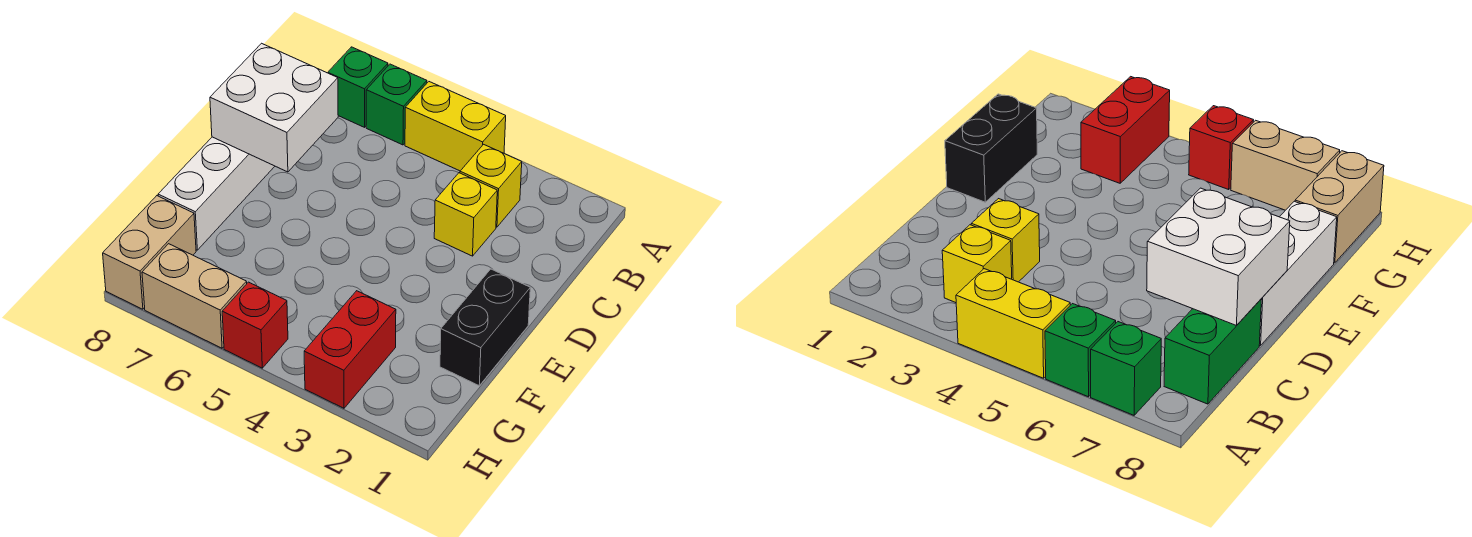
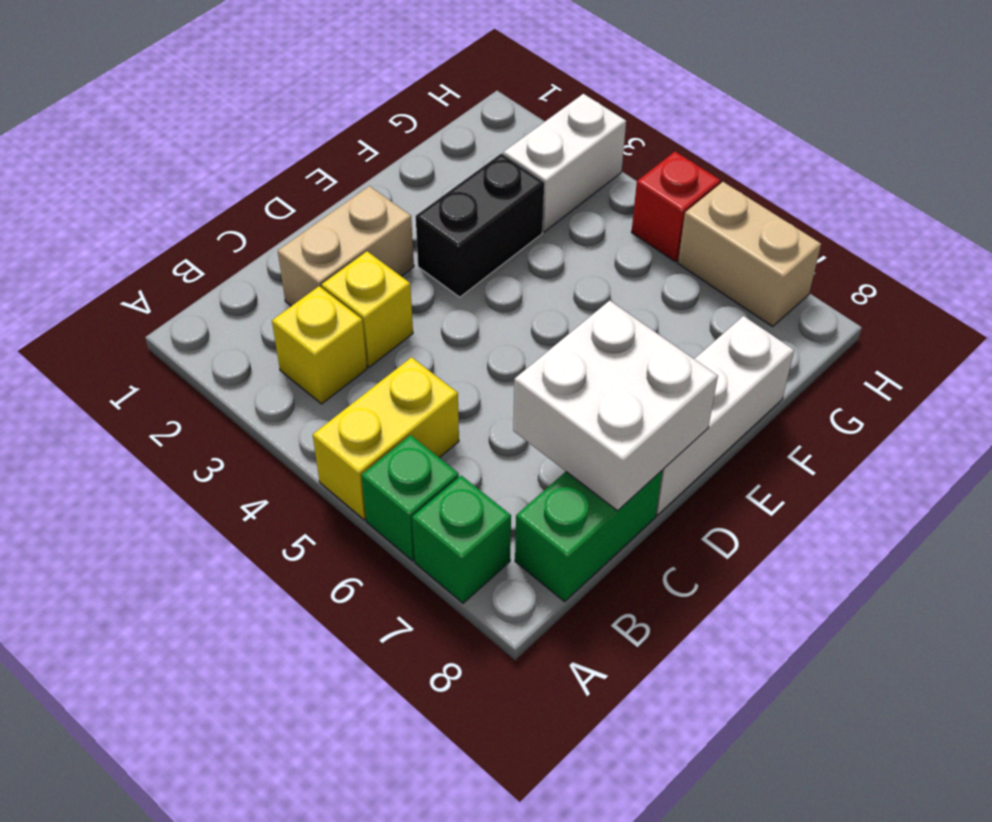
yellow 1x2 brick [405,82,506,171] -> yellow 1x2 brick turned to [313,357,459,520]
black 1x2 brick [440,269,530,386] -> black 1x2 brick moved to [416,153,544,297]
red 1x2 brick [304,291,396,408] -> white 1x2 brick [503,94,626,232]
tan 1x2 brick [103,196,196,309] -> tan 1x2 brick moved to [278,186,414,306]

